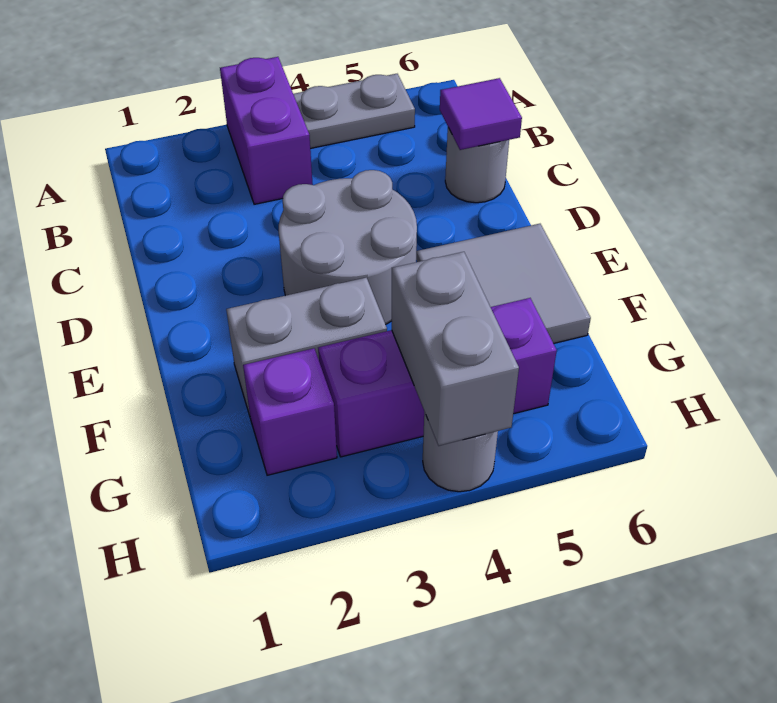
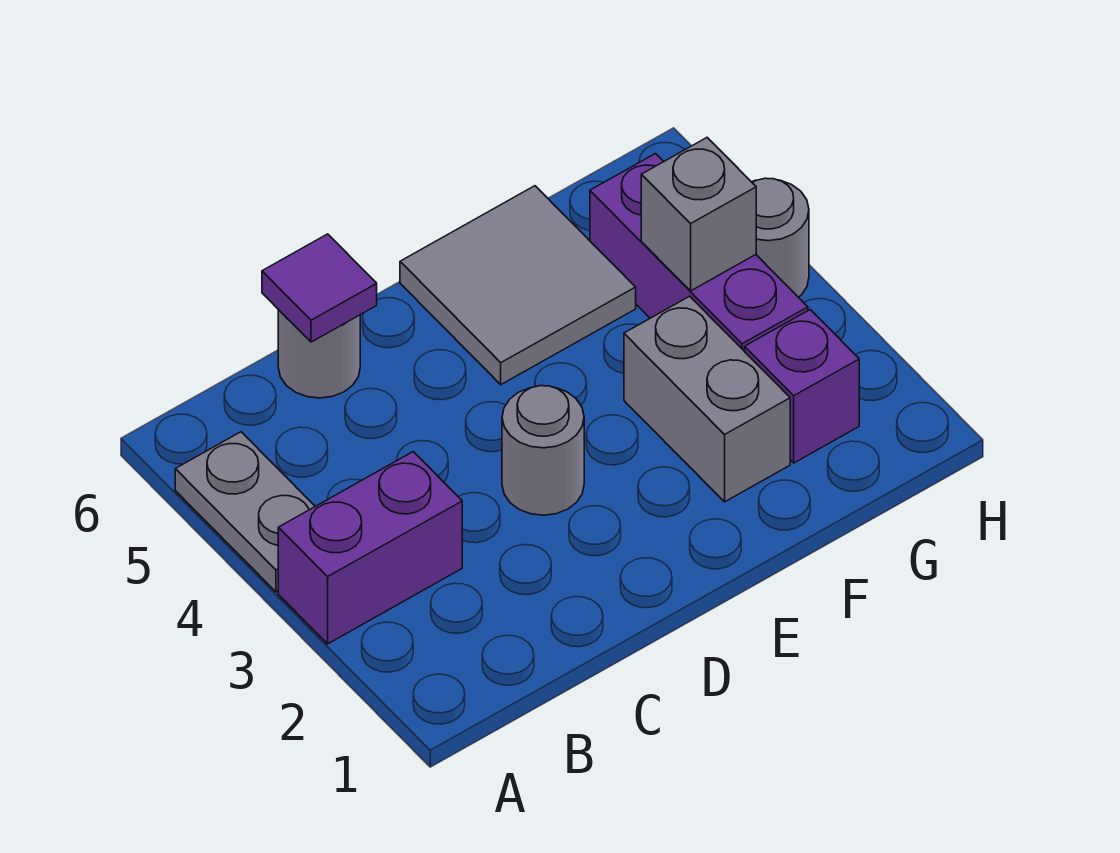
grey 2x2 round brick [279,170,417,324] -> grey 1x1 round brick [502,386,584,515]
grey 1x2 brick [392,252,519,446] -> grey 1x1 brick [641,138,756,291]

